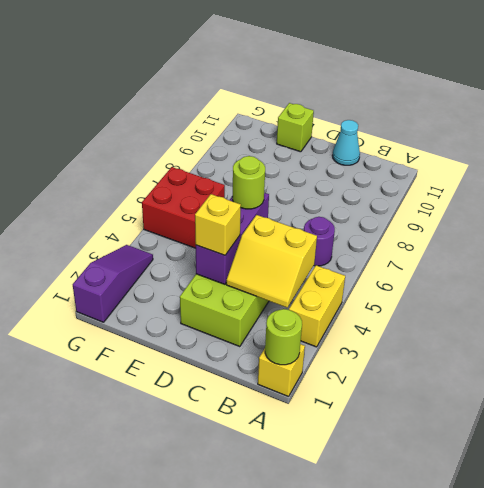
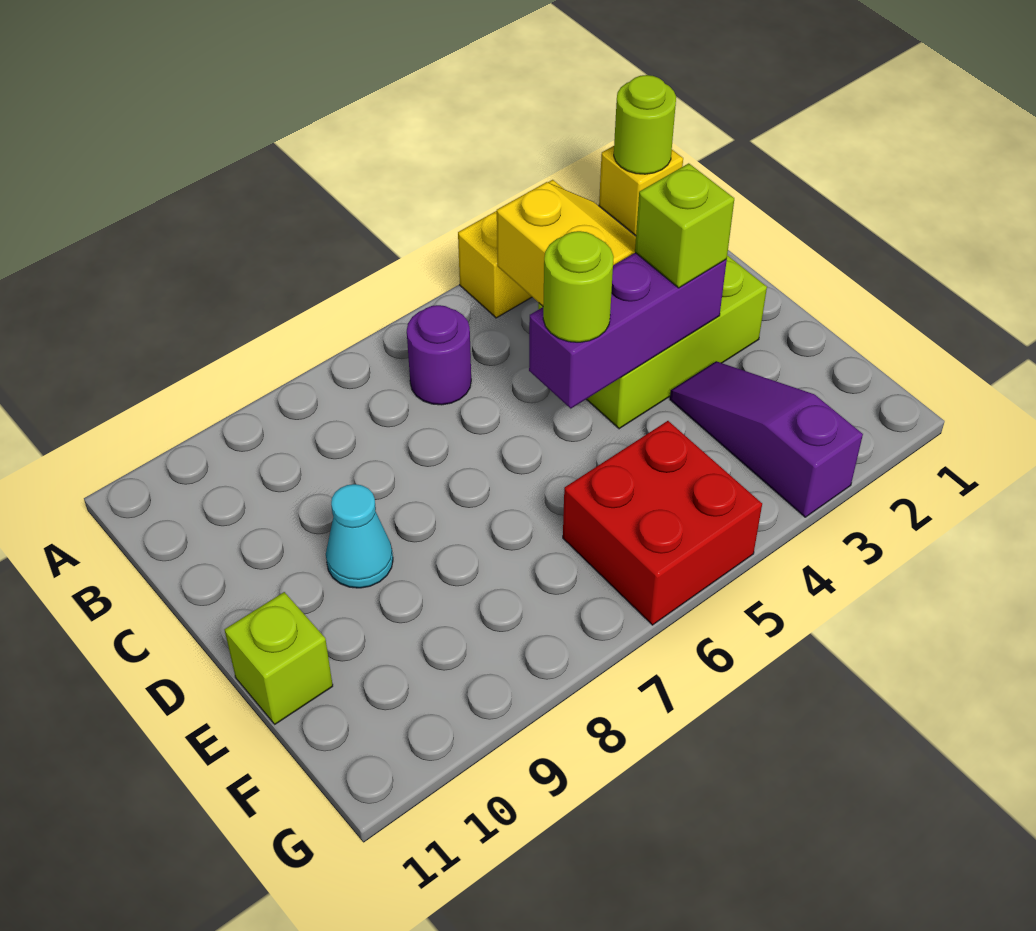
cyan 1x1 cone [332,120,360,165] -> cyan 1x1 cone moved to [326,484,393,588]
yellow 1x1 brick [195,194,241,255] -> lime 1x1 brick [635,163,734,288]
purple 1x3 slope [73,245,153,322] -> purple 1x3 slope turned to [670,361,863,517]

